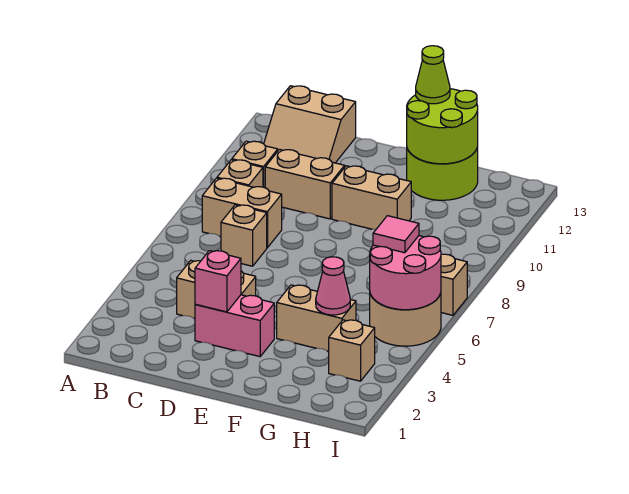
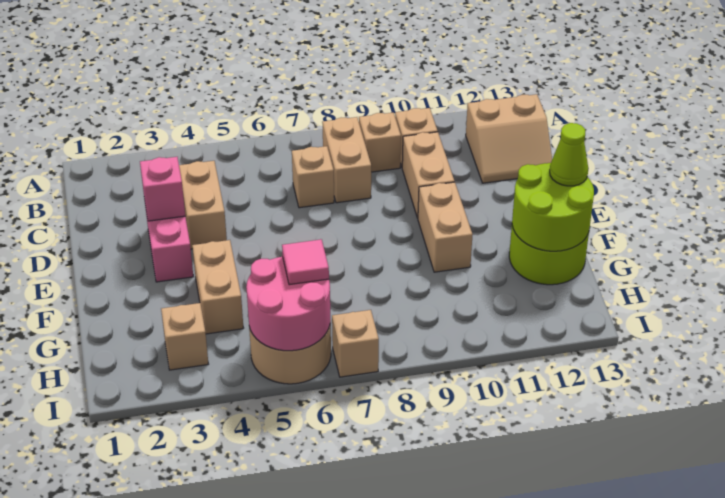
tan 2x2 slope [264,86,356,163] -> tan 2x2 slope turned to [466,94,552,183]
pink 1x1 cone [316,257,350,315] -> none

